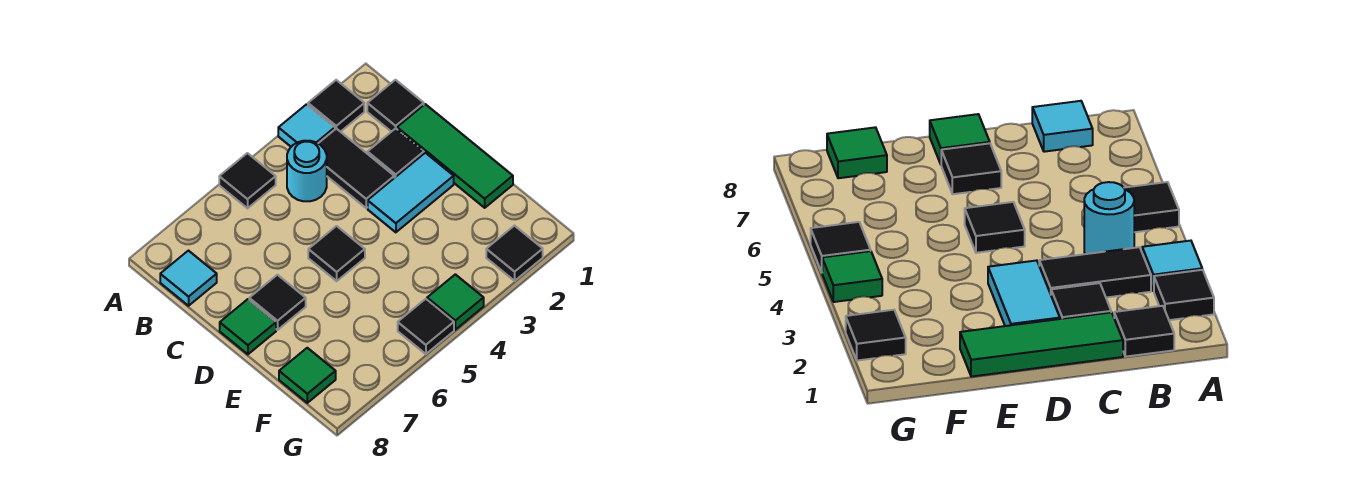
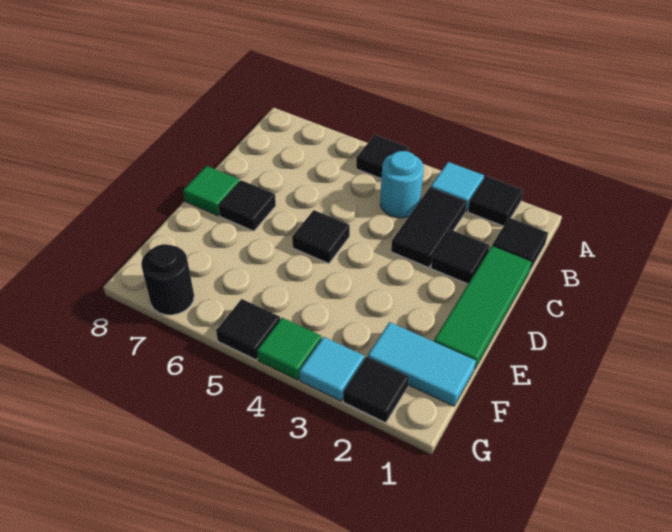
cyan 1x1 tile [160,251,217,306] -> cyan 1x1 tile moved to [299,337,364,401]
cyan 1x2 tile [368,153,454,232] -> cyan 1x2 tile moved to [368,322,476,406]
green 1x1 tile [279,348,336,403] -> none
none -> black 1x1 round brick [141,244,194,315]

